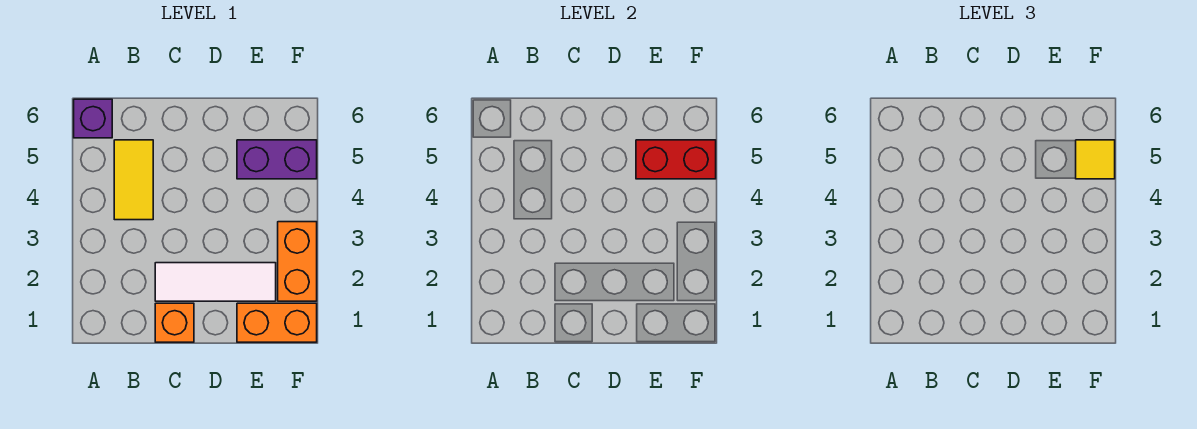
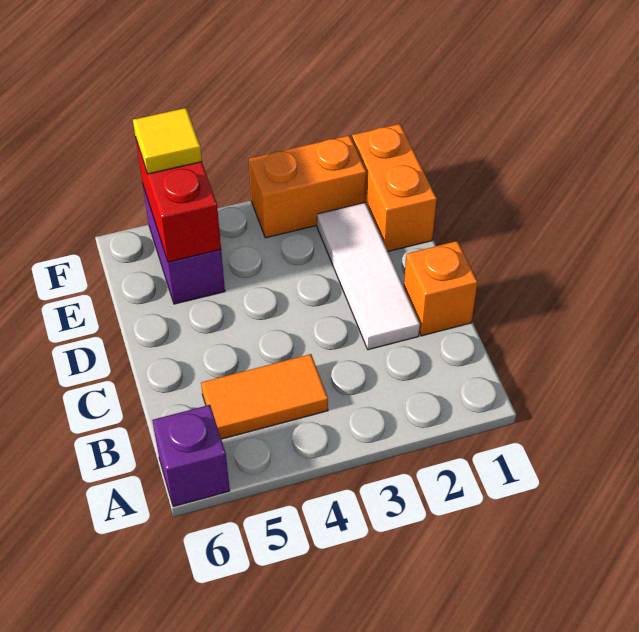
yellow 1x2 tile [114,140,153,220] -> orange 1x2 tile [201,354,328,439]

